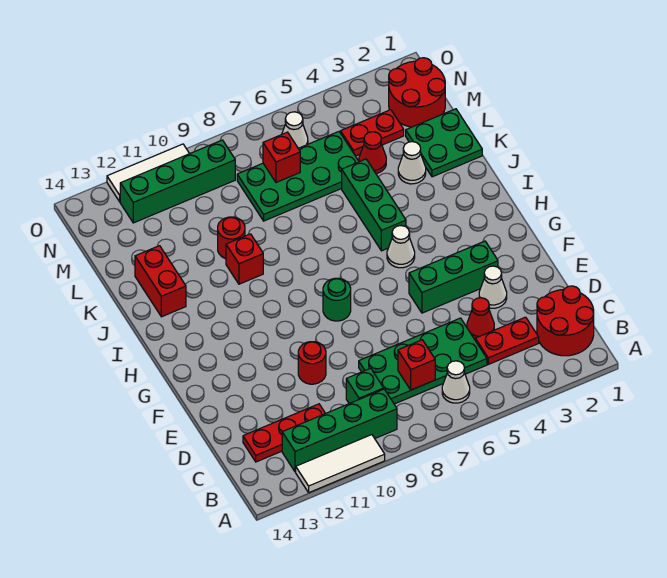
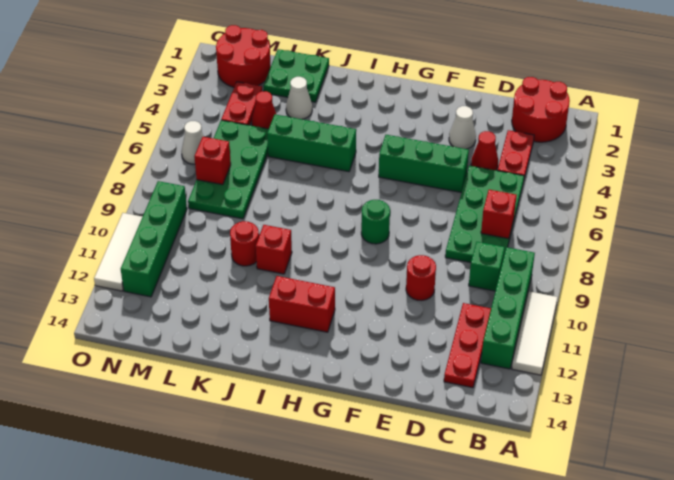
white 1x1 cone [442,361,470,403] -> none
green 1x3 brick [409,241,498,313] -> green 1x3 brick turned to [379,135,469,193]
white 1x1 cone [387,226,415,268] -> none
red 1x2 brick [135,246,186,317] -> red 1x2 brick moved to [269,276,335,332]

